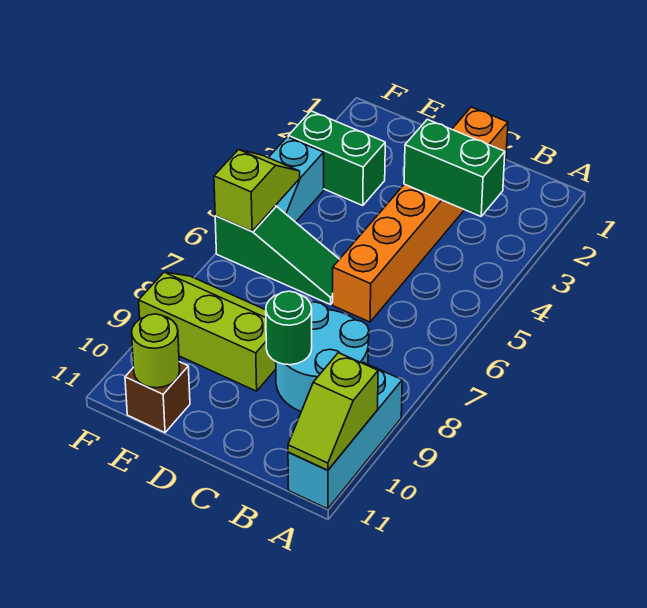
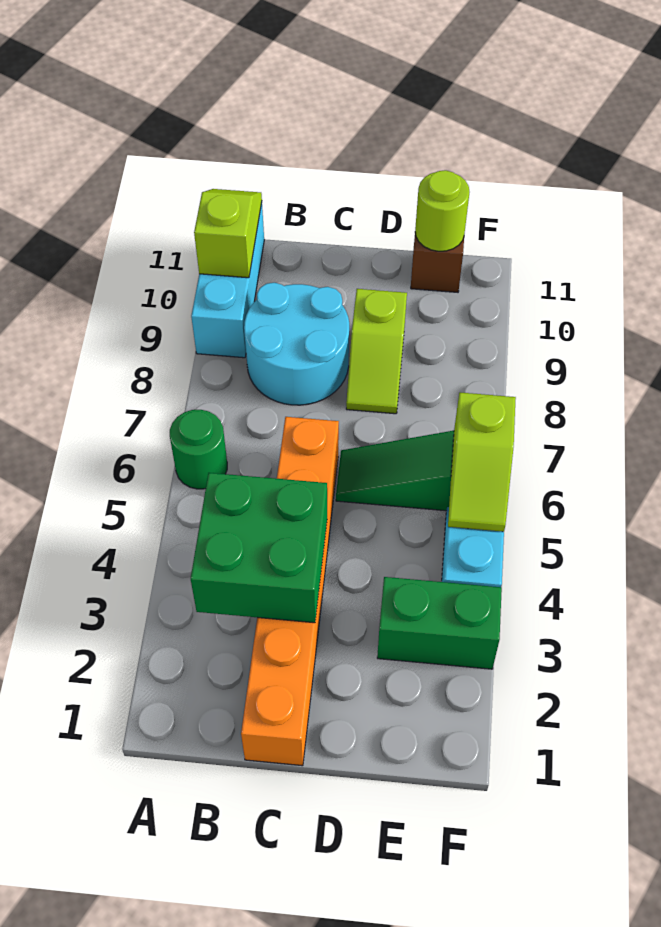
green 1x2 brick [404,119,505,216] -> green 2x2 brick [191,473,327,623]
green 1x1 round brick [266,291,312,365] -> green 1x1 round brick moved to [170,410,227,489]
lime 2x3 slope [139,272,276,391] -> lime 1x2 slope [346,289,407,414]

